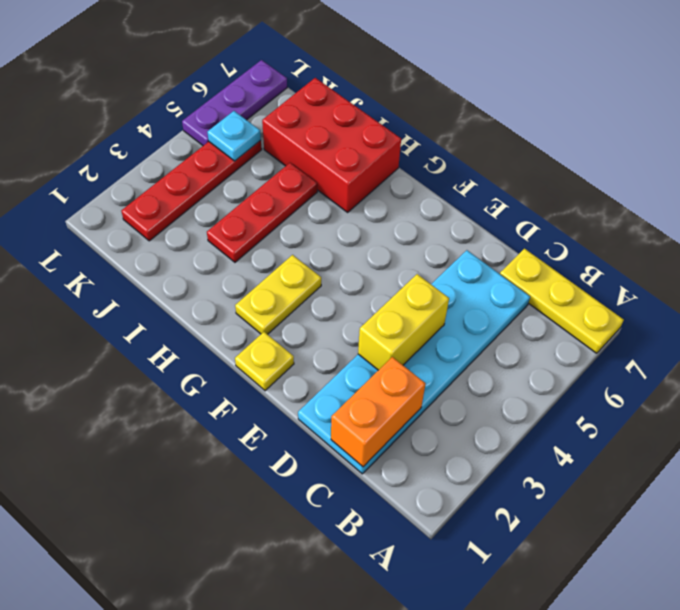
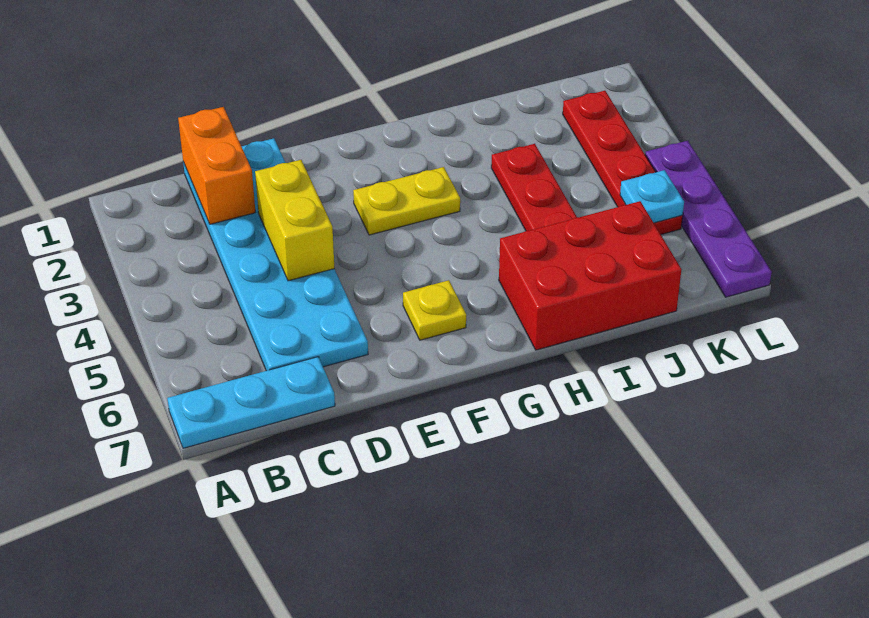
yellow 1x3 plate [500,249,624,353] -> cyan 1x3 plate [167,357,335,448]
yellow 1x1 plate [235,332,294,391] -> yellow 1x1 plate moved to [403,280,466,340]
yellow 1x2 plate [235,255,321,334] -> yellow 1x2 plate turned to [353,167,460,235]
purple 1x3 plate [182,60,287,146] -> purple 1x4 plate [645,141,772,297]

